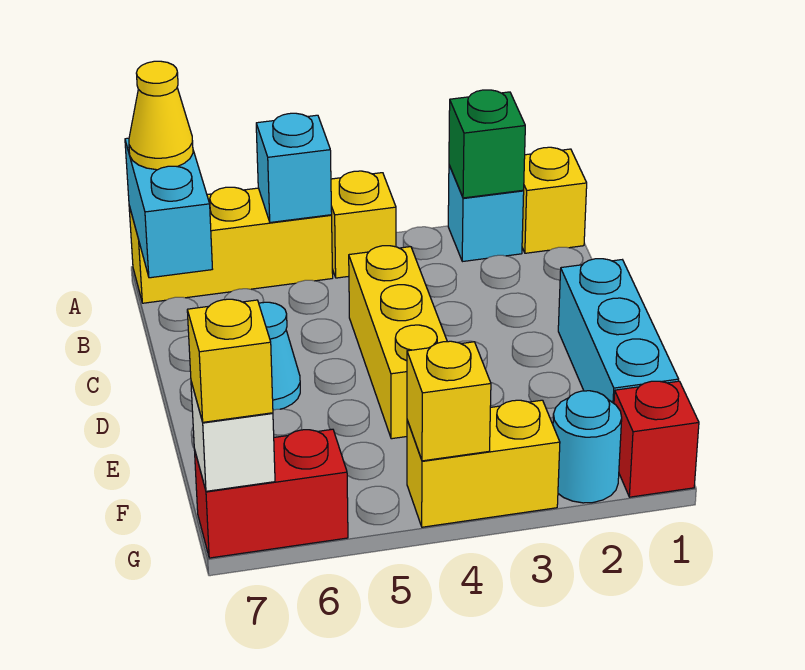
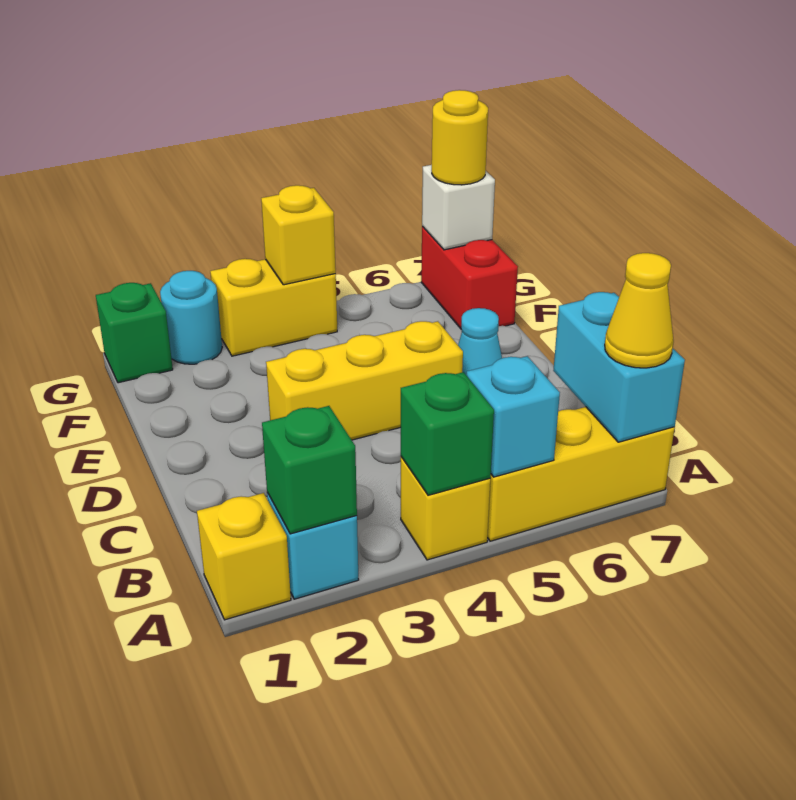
none -> green 1x1 brick [401,372,494,495]
yellow 1x3 brick [349,246,447,439] -> yellow 1x3 brick turned to [266,321,463,440]
cyan 1x3 brick [558,259,679,403] -> none
red 1x1 brick [614,381,699,497] -> green 1x1 brick [96,283,173,383]
red 1x2 brick [194,429,348,558] -> red 1x2 brick turned to [421,226,518,329]
yellow 1x1 brick [187,299,273,422] -> yellow 1x1 round brick [432,90,488,185]

